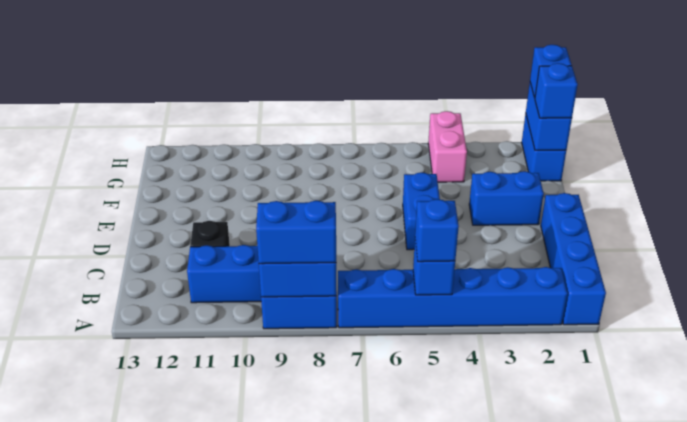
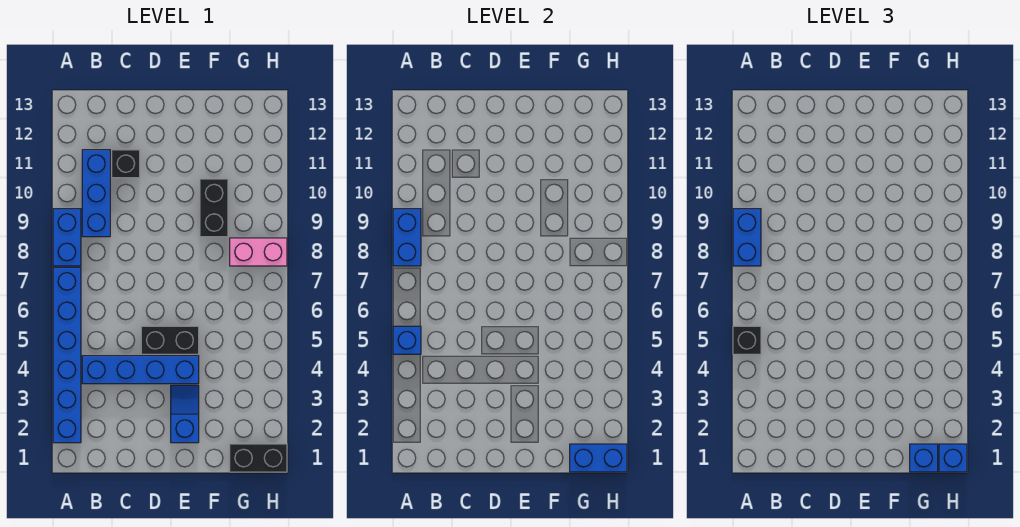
blue 1x4 brick [541,193,606,325] -> blue 1x4 brick moved to [82,356,199,384]
blue 1x1 brick [415,199,459,262] -> black 1x1 brick [733,326,761,354]
blue 1x2 brick [403,172,440,250] -> black 1x2 brick [141,326,199,354]
blue 1x2 brick [469,171,544,225] -> blue 1x2 slope [171,385,199,443]
none -> black 1x2 brick [200,179,228,237]
blue 1x2 brick [522,114,566,181] -> black 1x2 brick [230,444,287,472]
pink 1x2 brick [428,111,467,182] -> pink 1x2 brick moved to [230,238,287,266]

